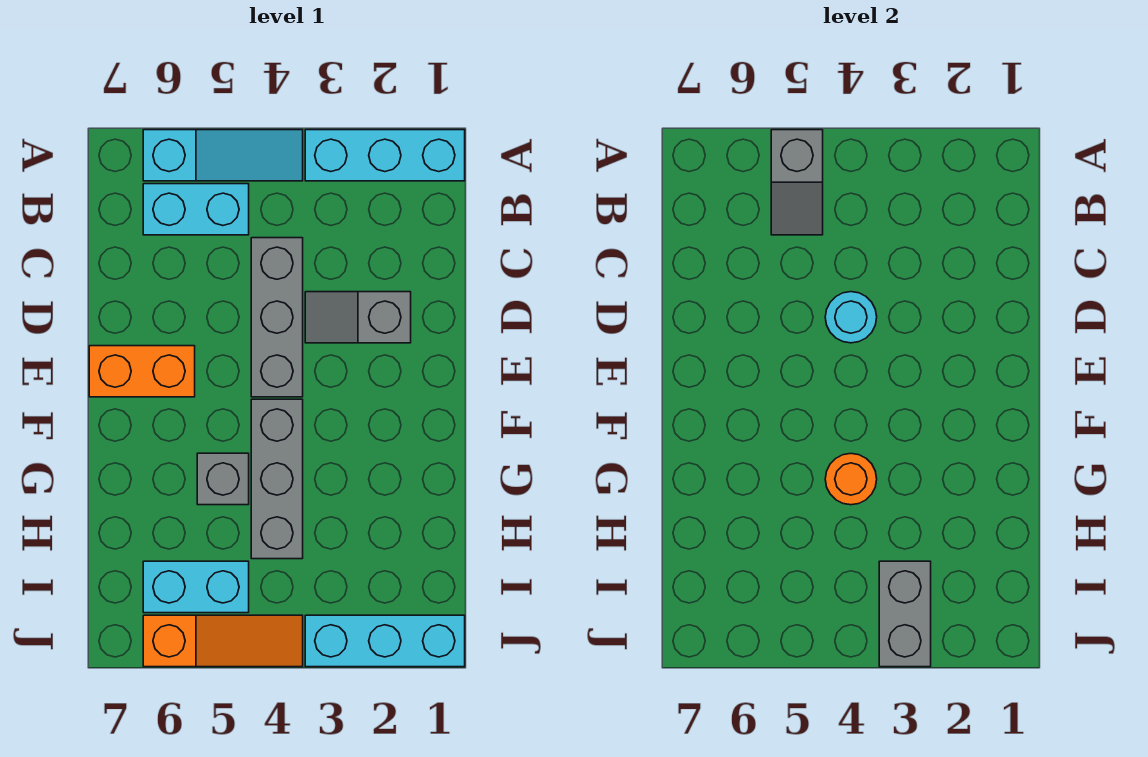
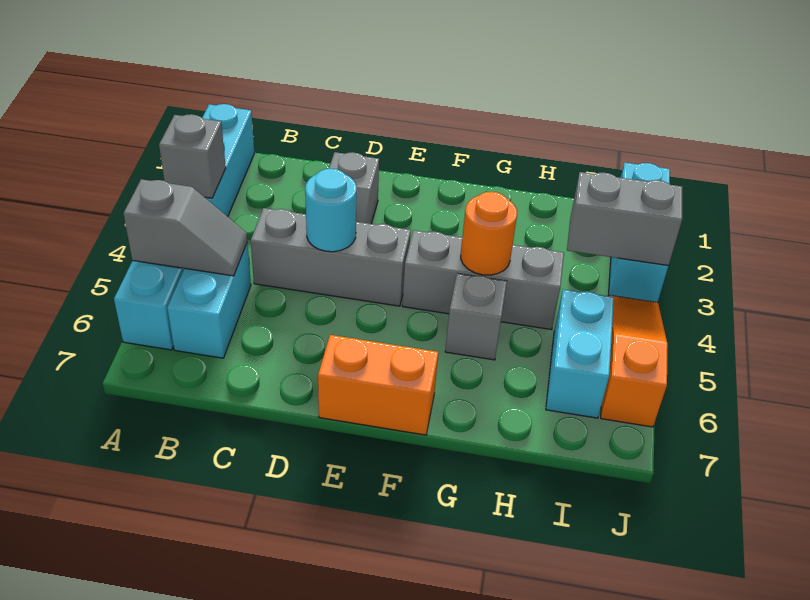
none -> grey 1x1 brick [159,114,226,198]
orange 1x2 brick [89,346,195,397] -> orange 1x2 brick turned to [318,335,438,435]

